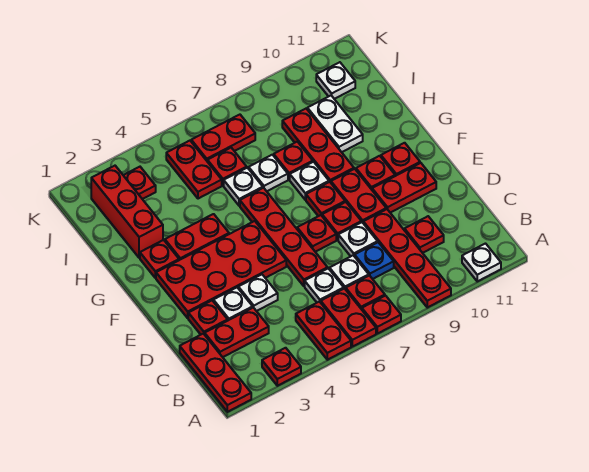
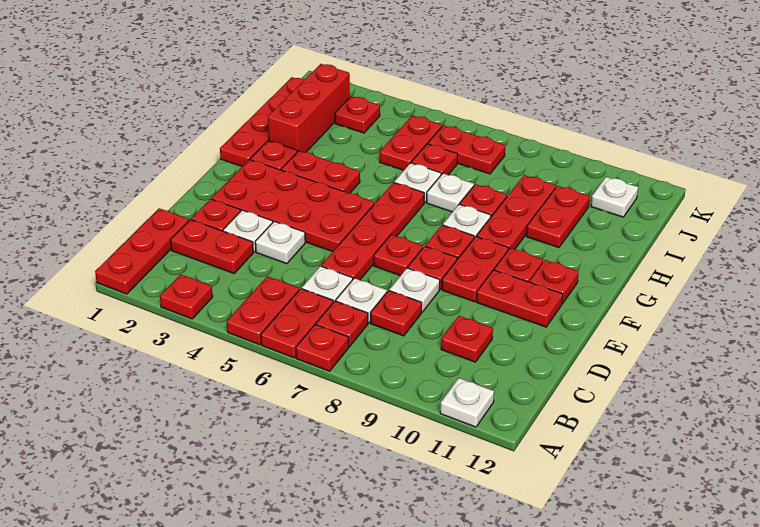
red 1x4 plate [363,209,451,308] -> red 1x4 plate moved to [220,77,304,166]
blue 1x1 plate [355,242,394,279] -> red 1x1 plate [371,291,422,336]
white 1x2 plate [307,96,363,152] -> red 1x2 plate [526,186,590,248]

